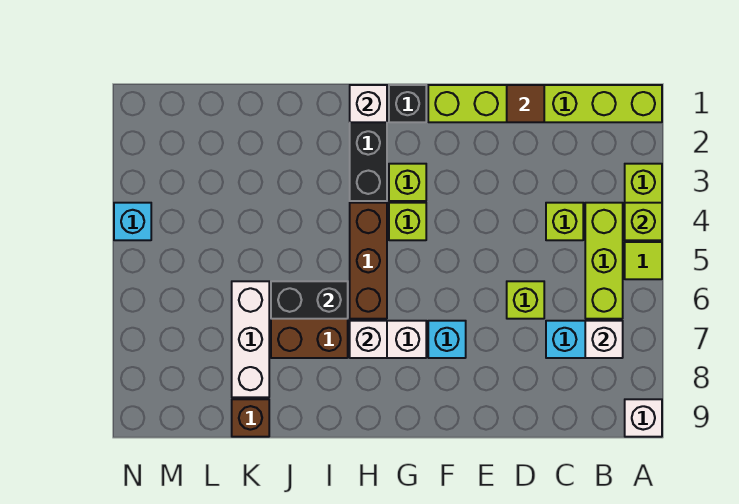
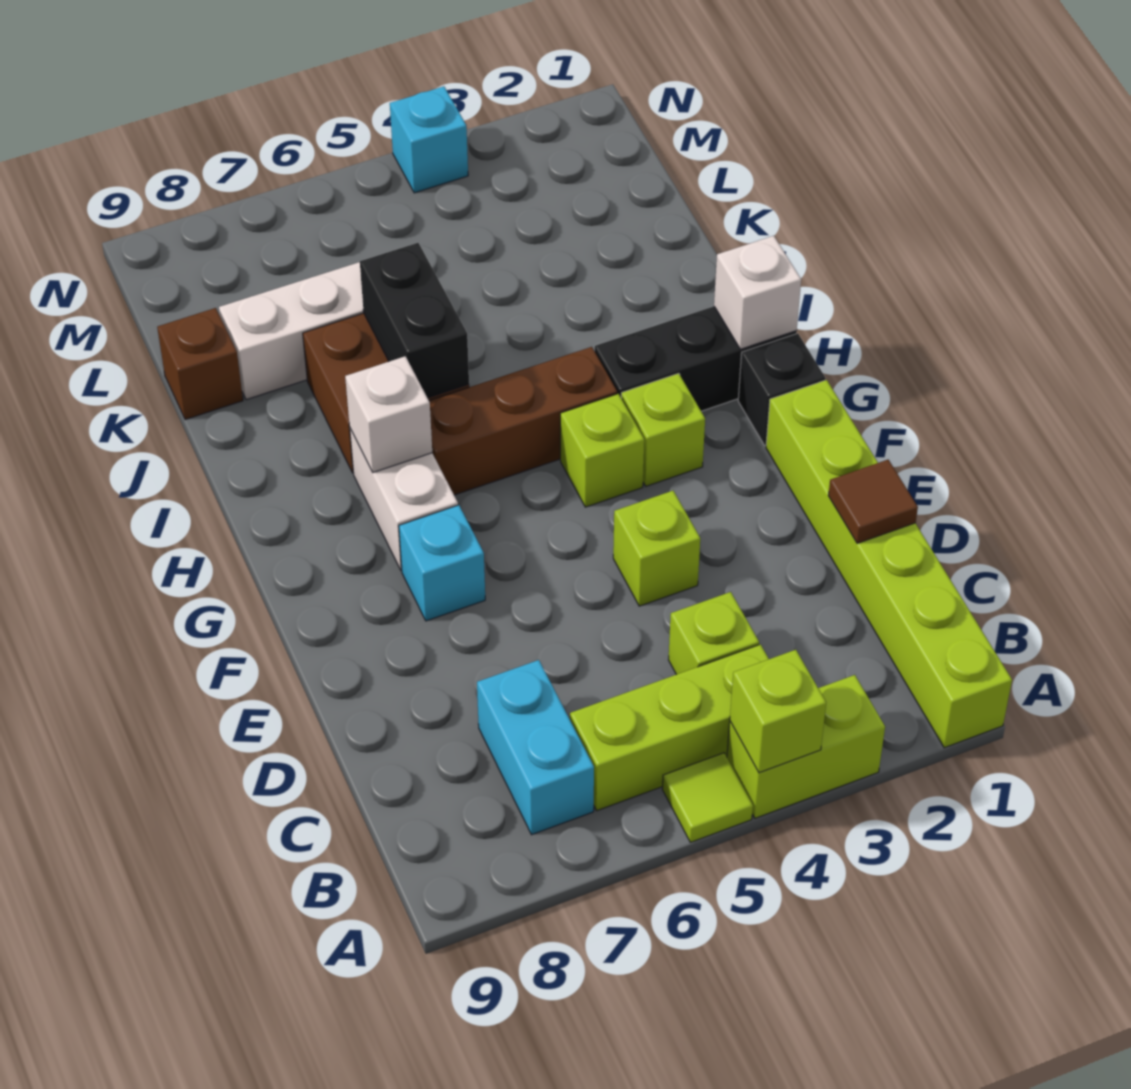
white 1x1 brick [625,399,662,437] -> none
white 1x1 brick [585,321,623,358] -> none
lime 1x1 brick [507,281,544,319] -> lime 1x1 brick moved to [613,491,700,606]

